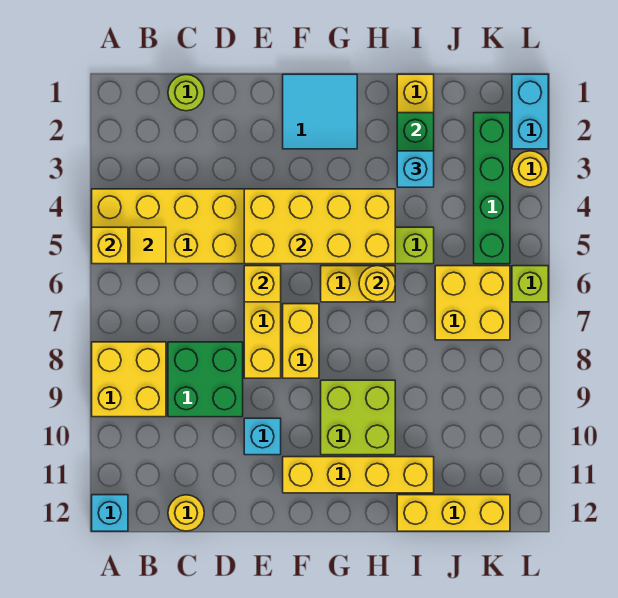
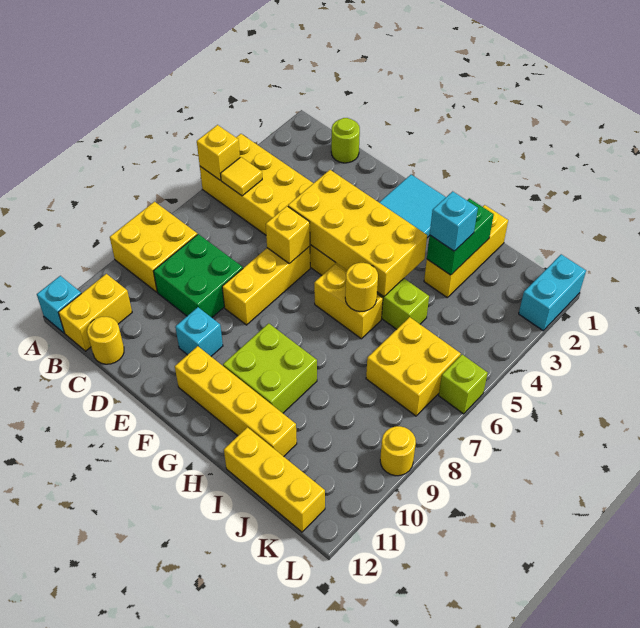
yellow 1x2 brick [283,304,319,378] -> yellow 1x2 brick moved to [58,274,132,351]
green 1x4 brick [474,113,510,264] -> none
yellow 1x1 round brick [512,151,548,187] -> yellow 1x1 round brick moved to [380,426,416,476]

